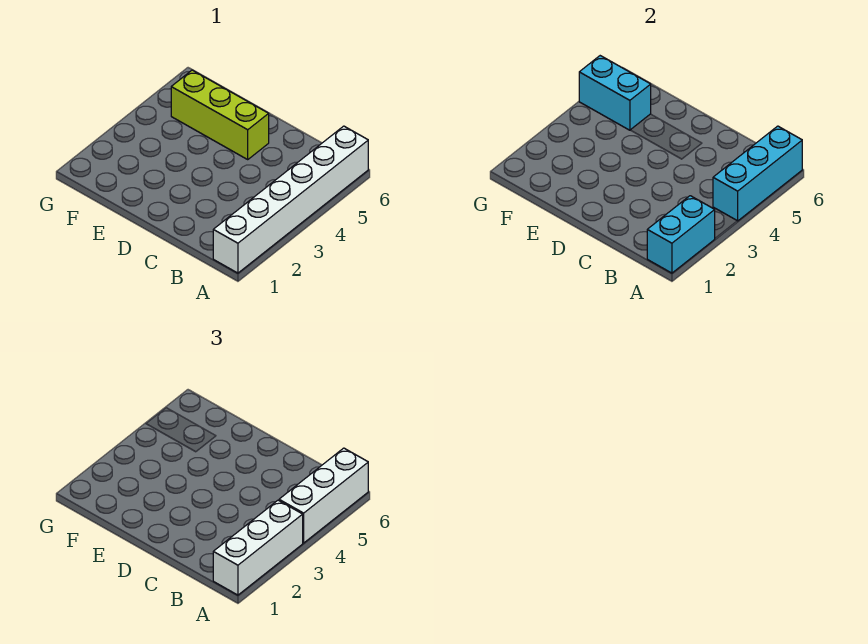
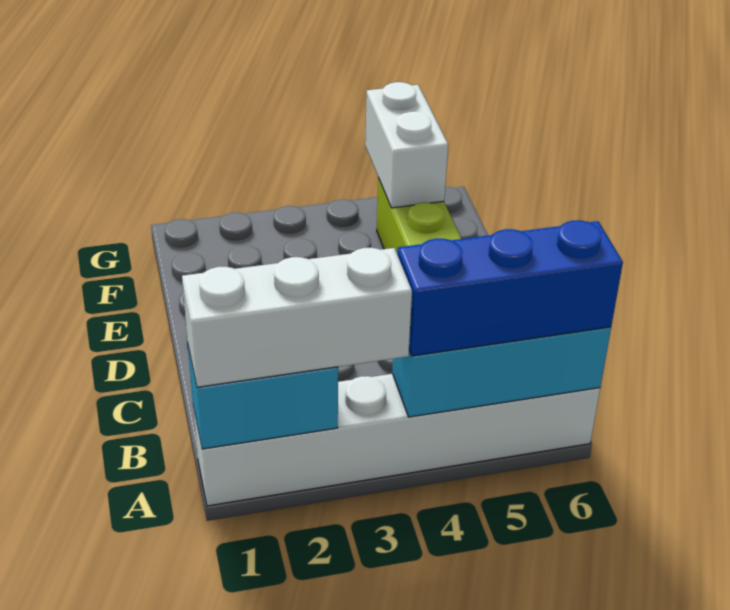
white 1x3 brick [279,448,368,543] -> blue 1x3 brick [398,220,623,356]
cyan 1x2 brick [579,56,651,130] -> white 1x2 brick [365,82,448,208]

